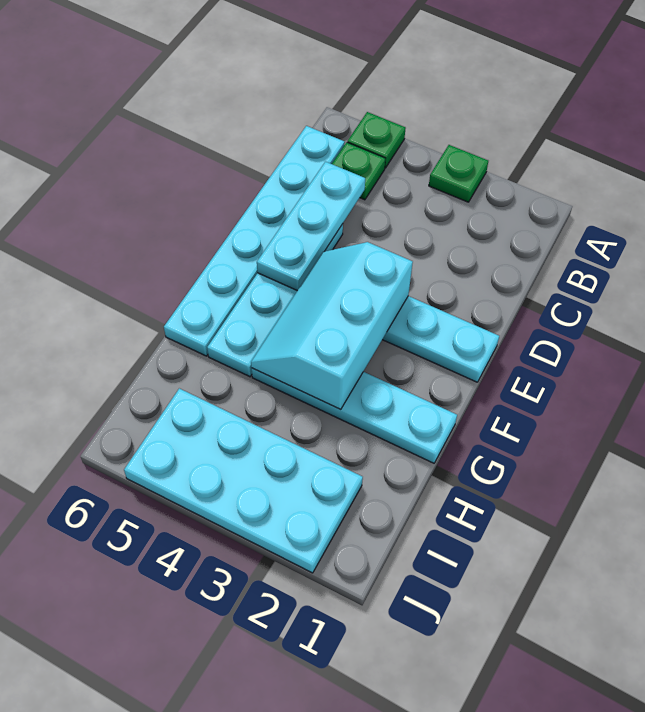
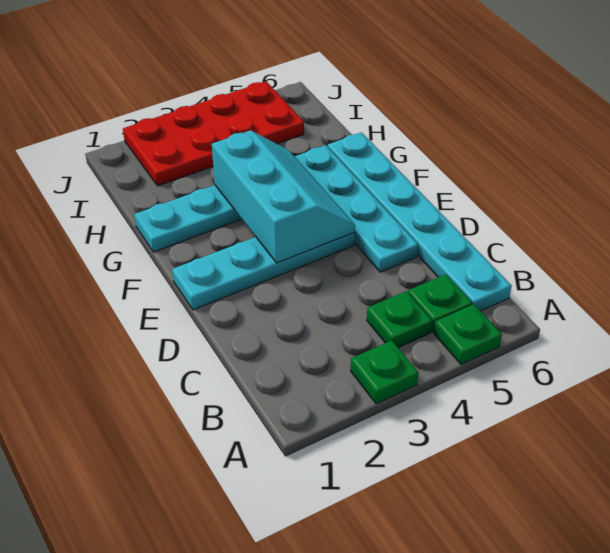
none -> green 1x1 plate [367,291,432,348]
cyan 1x3 plate [257,162,365,291] -> none
cyan 2x4 plate [124,388,363,573] -> red 2x4 plate [123,81,304,186]

